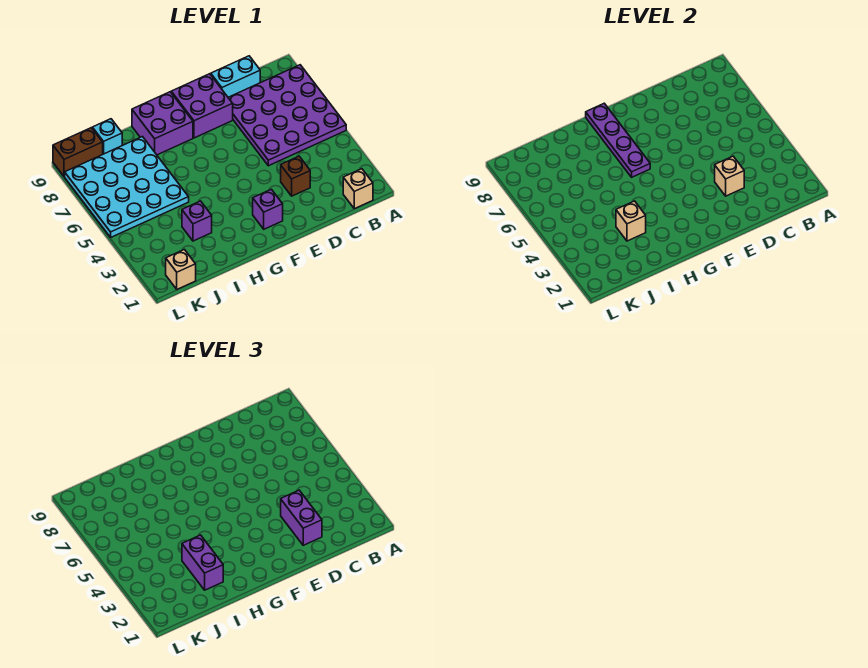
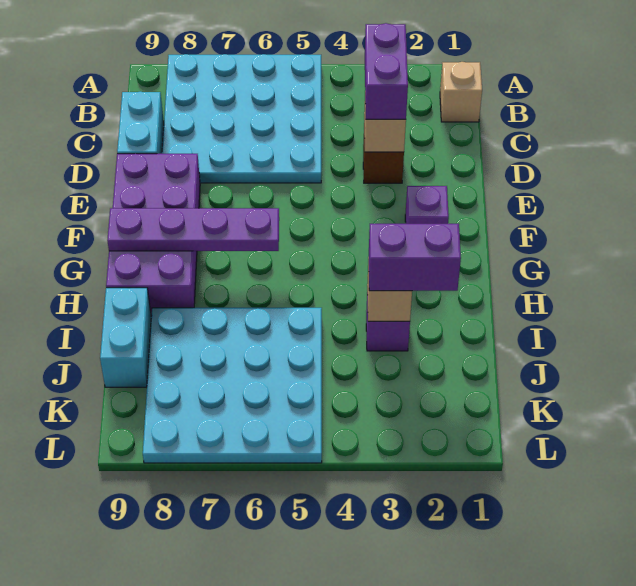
purple 4x4 plate [228,65,346,166] -> cyan 4x4 plate [162,54,321,183]
purple 1x2 brick [281,490,322,545] -> purple 1x2 brick turned to [365,23,408,119]
cyan 1x1 brick [92,119,122,154] -> cyan 1x2 brick [100,288,151,387]
tan 1x1 brick [166,250,196,289] -> none
brown 1x2 brick [53,128,103,177] -> none

